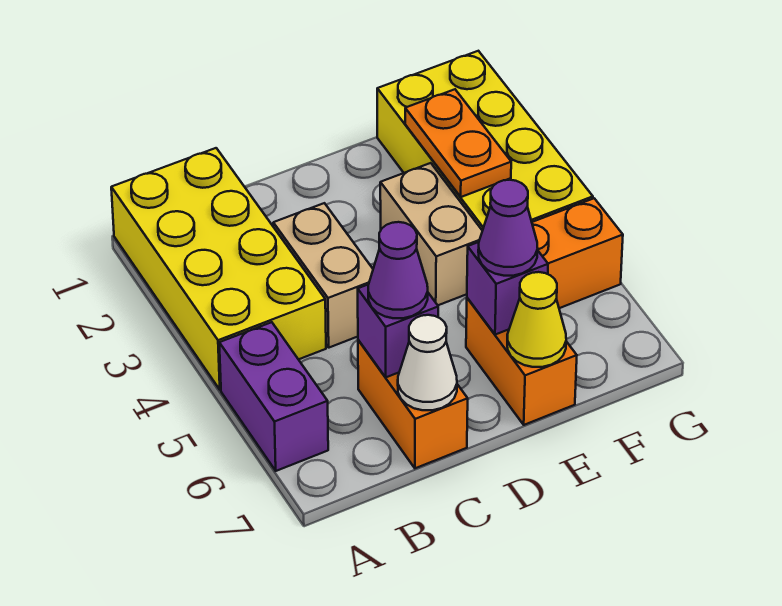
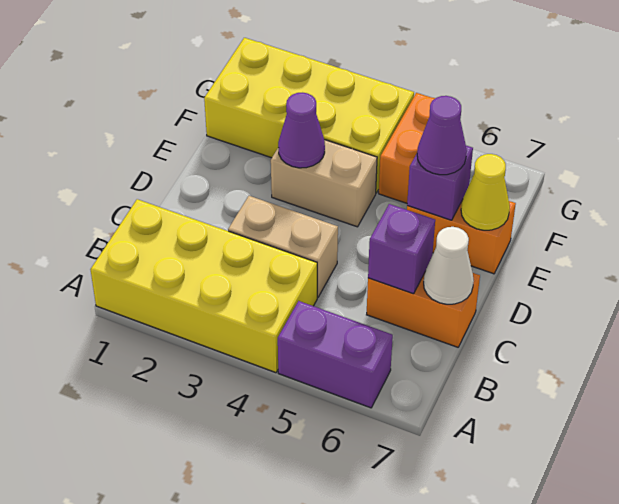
purple 1x1 cone [368,222,428,318] -> purple 1x1 cone moved to [278,93,325,168]
orange 1x2 plate [405,89,511,197] -> none

